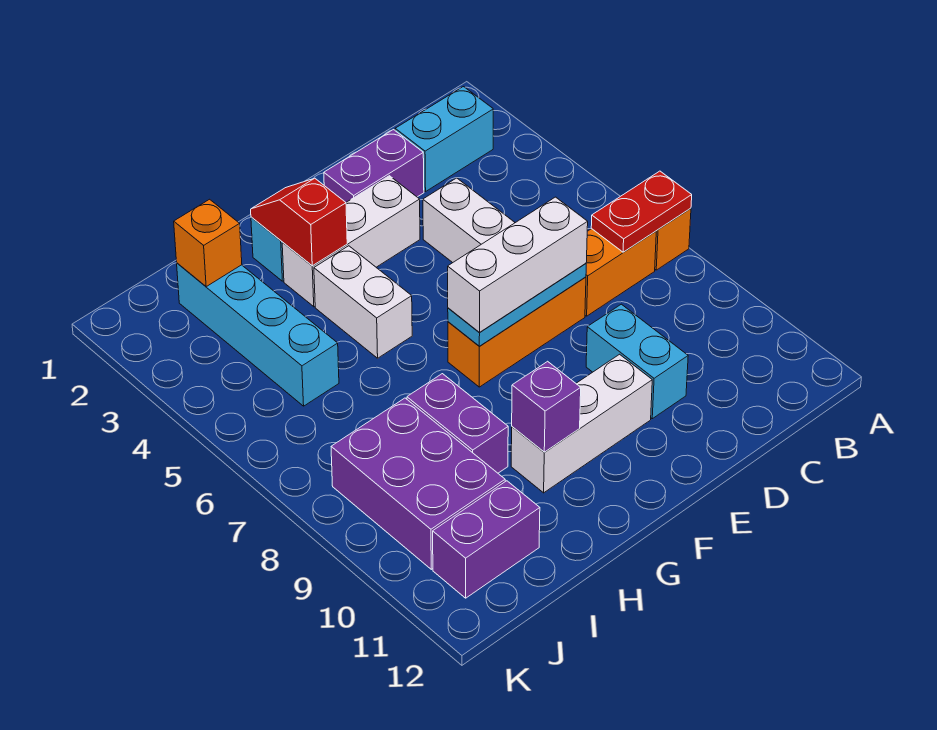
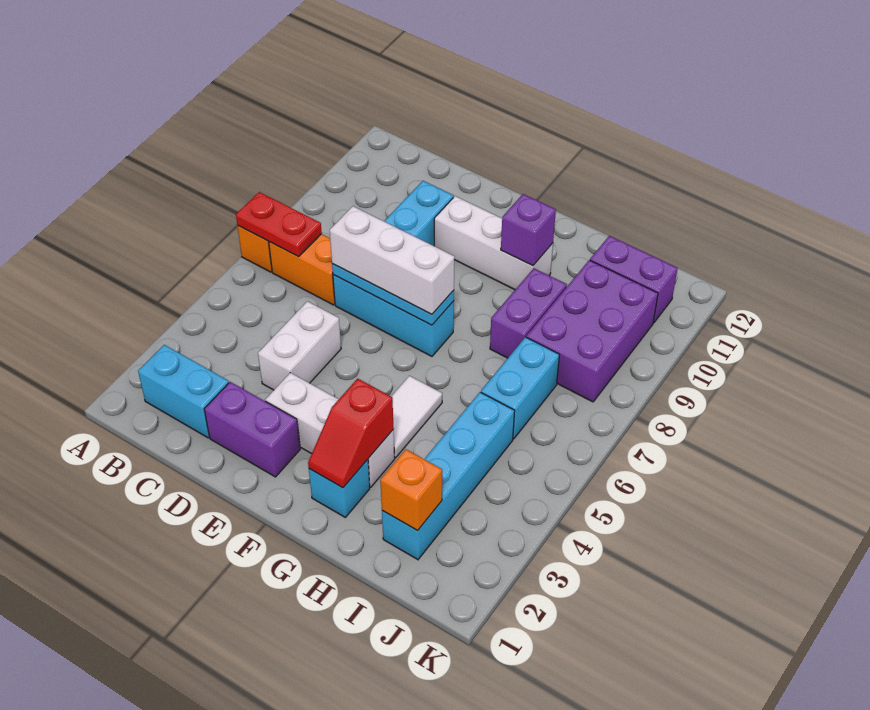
orange 1x3 brick [448,277,586,387] -> cyan 1x3 brick [333,275,454,356]
white 1x2 brick [314,246,412,358] -> white 1x2 tile [391,376,442,458]
none -> cyan 1x2 brick [481,337,559,439]

